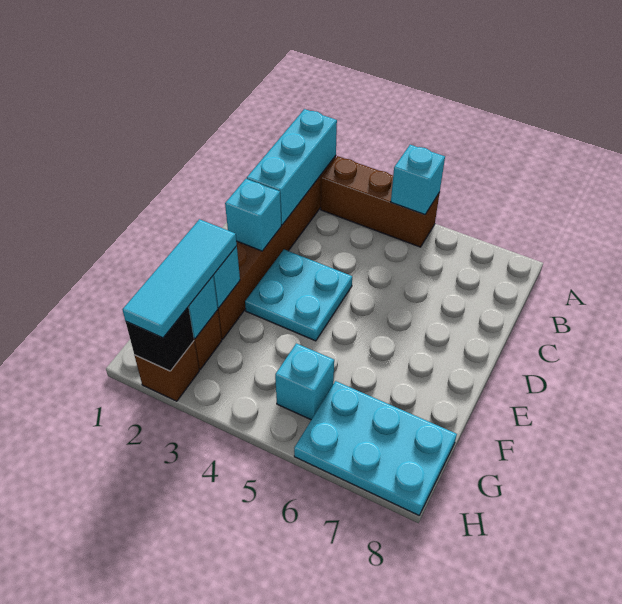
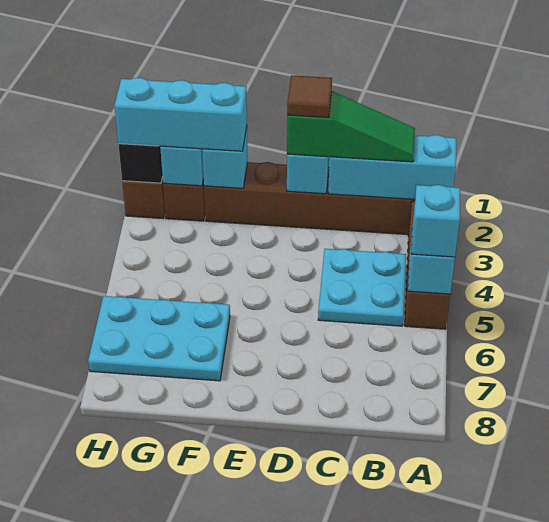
none -> green 1x3 slope [287,91,415,162]
none -> brown 1x1 tile [287,75,332,118]
cyan 2x2 plate [245,249,352,341] -> cyan 2x2 plate moved to [318,249,406,326]
cyan 1x3 tile [123,219,237,338] -> cyan 1x3 brick [114,78,247,151]
cyan 1x1 brick [275,343,334,420] -> cyan 1x1 brick moved to [411,185,460,257]
cyan 2x3 plate [294,381,457,515] -> cyan 2x3 plate turned to [88,296,230,381]

